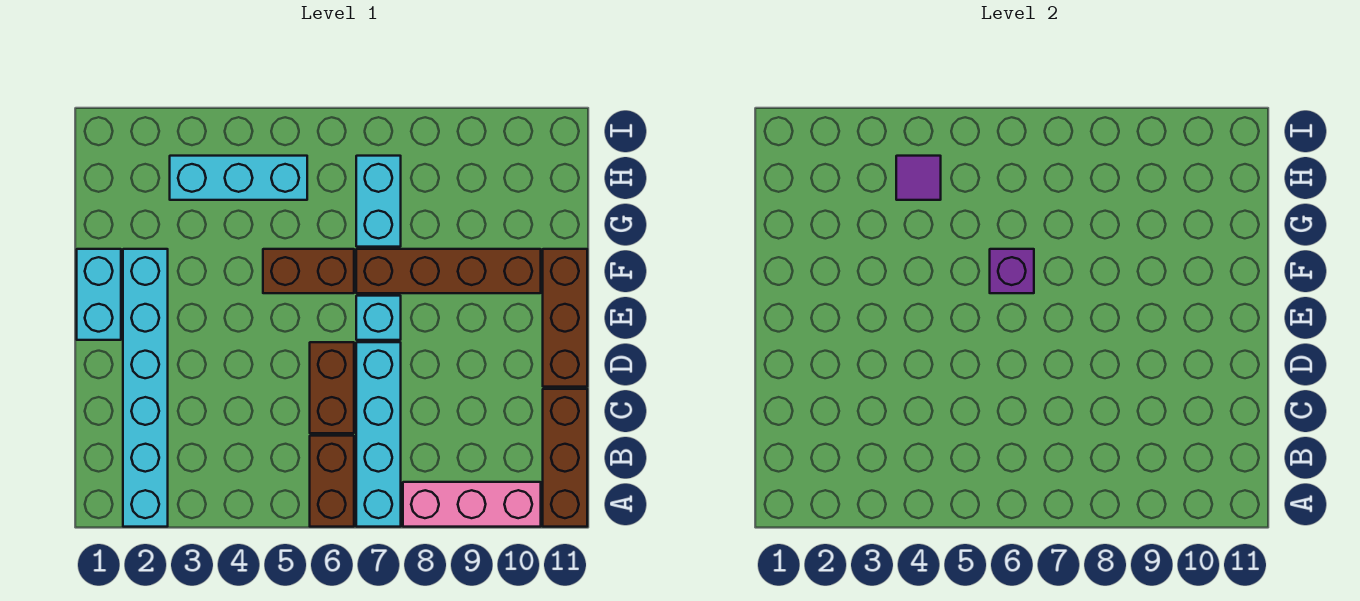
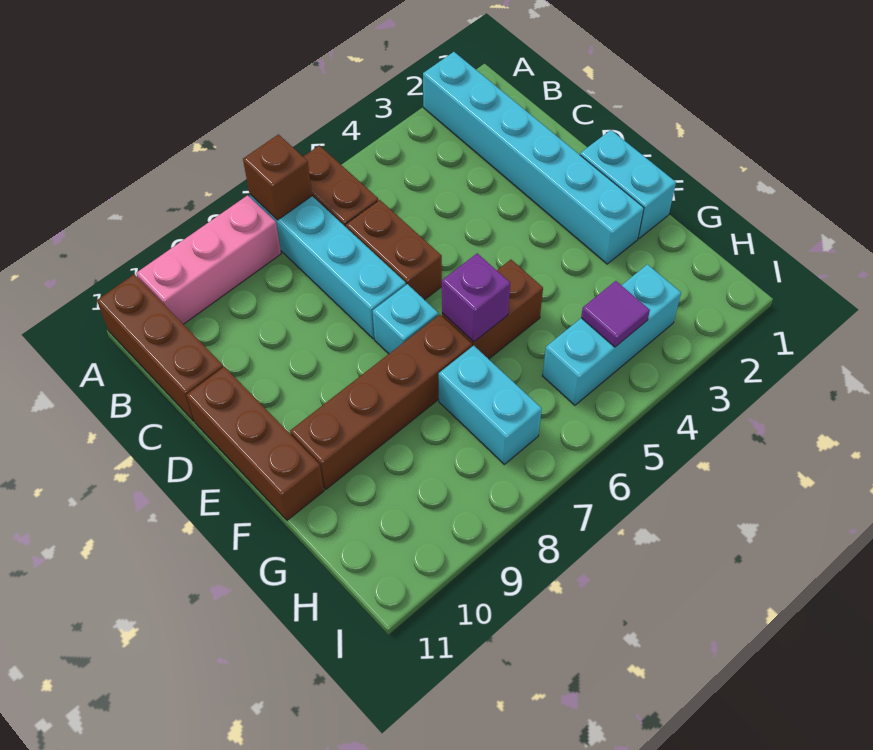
none -> brown 1x1 brick [243,134,312,220]

